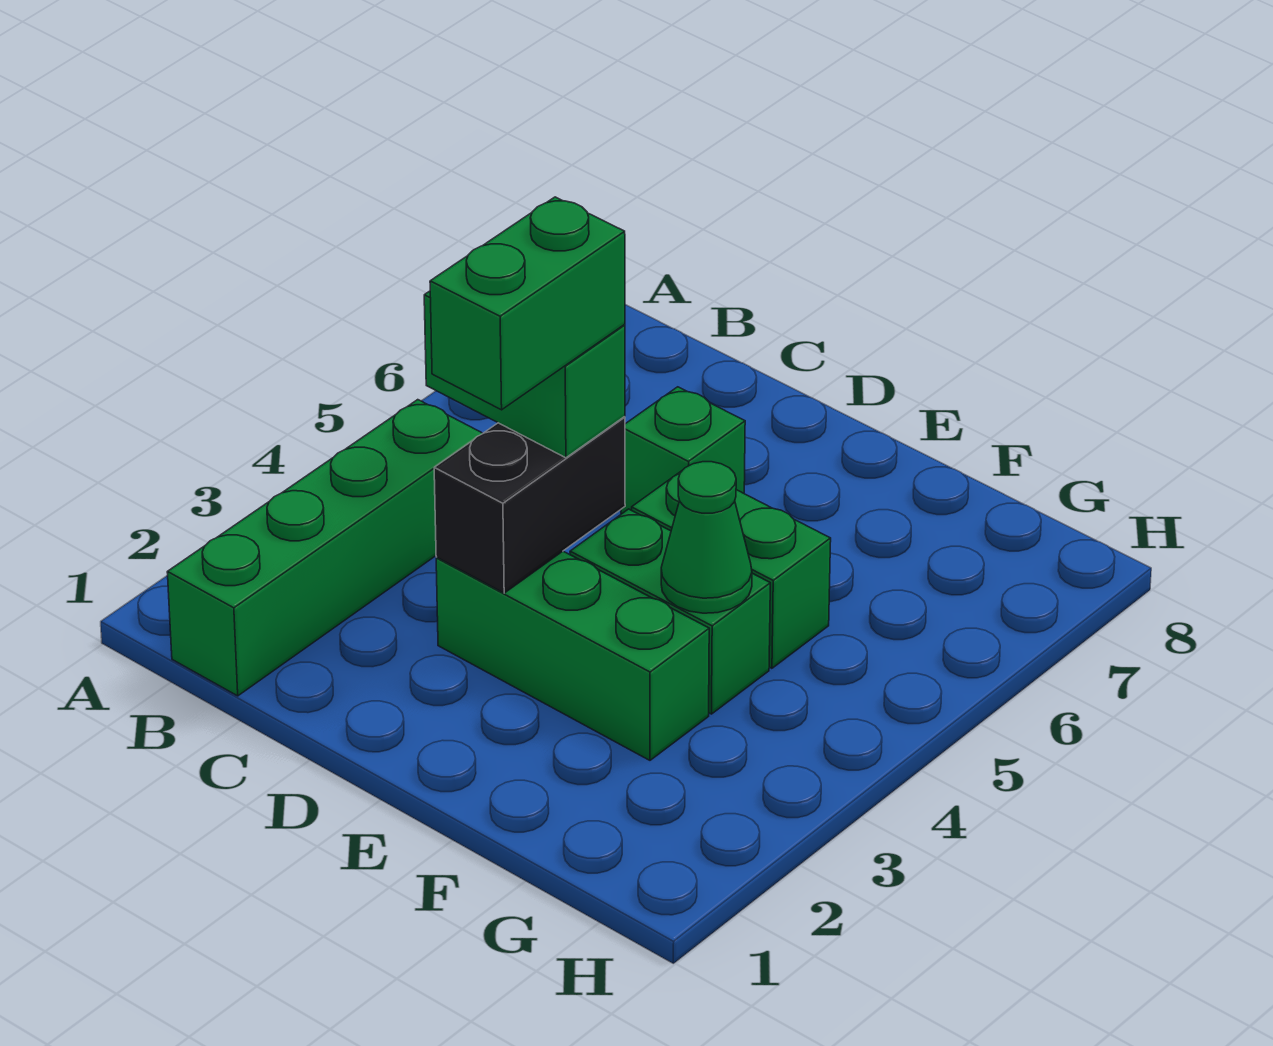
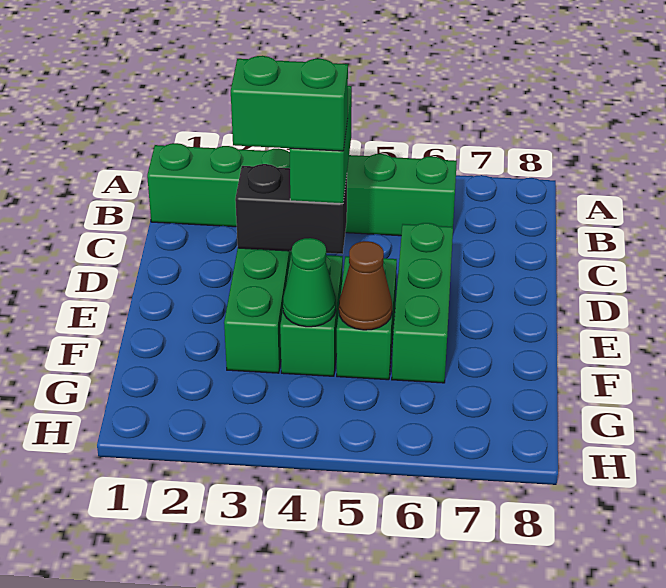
green 1x4 brick [167,400,483,696] -> green 1x6 brick [147,143,457,236]
green 1x1 brick [621,387,745,514] -> green 1x3 brick [392,223,453,383]
none -> brown 1x1 cone [339,241,392,330]

